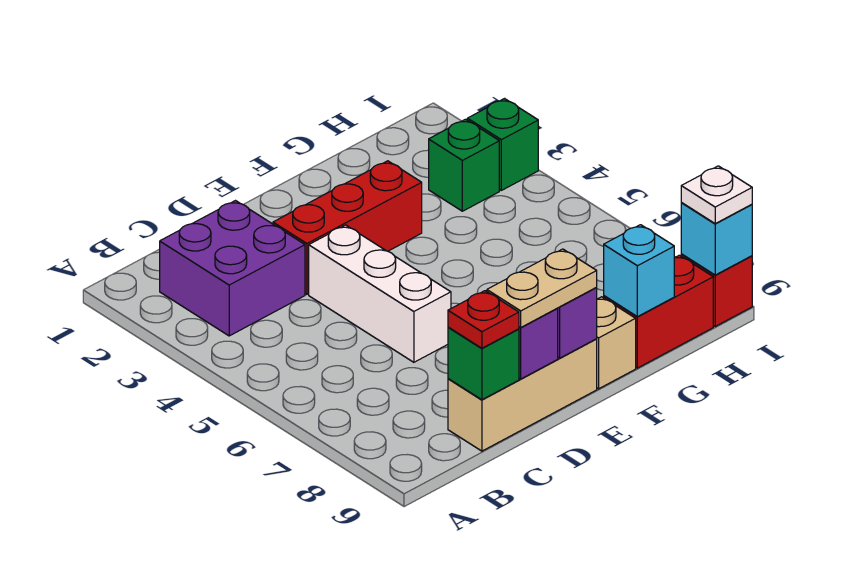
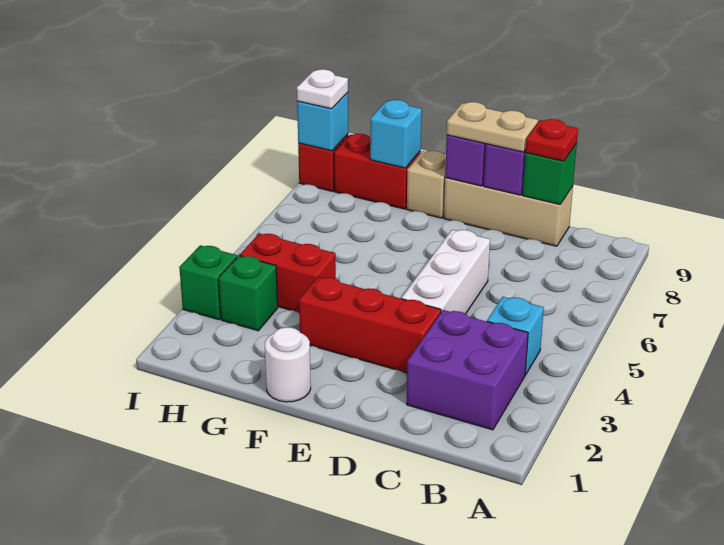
none -> cyan 1x1 brick [487,297,544,375]
none -> white 1x1 round brick [265,327,311,402]
none -> red 1x2 brick [240,233,336,312]

